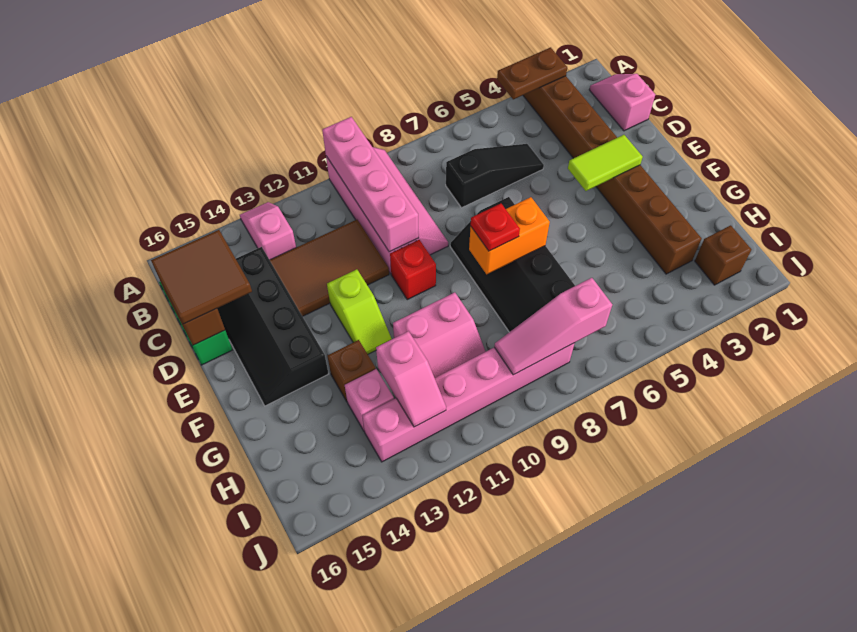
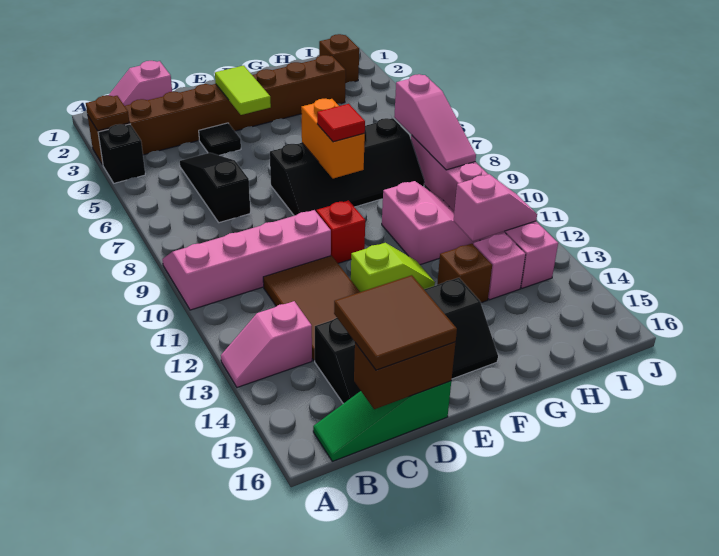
brown 1x2 plate [497,47,567,99] -> brown 1x1 plate [86,95,130,131]
none -> black 1x1 brick [98,124,145,183]
pink 1x4 brick [322,117,419,252] -> none
none -> black 1x1 tile [199,123,241,155]
red 1x1 plate [471,204,520,251] -> red 1x1 tile [317,104,365,142]

